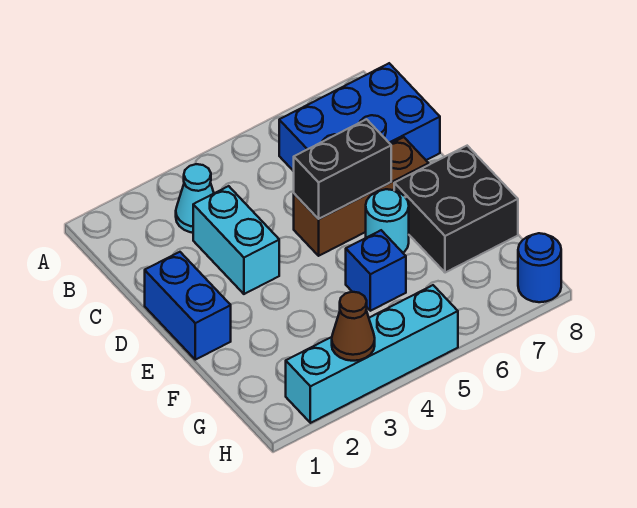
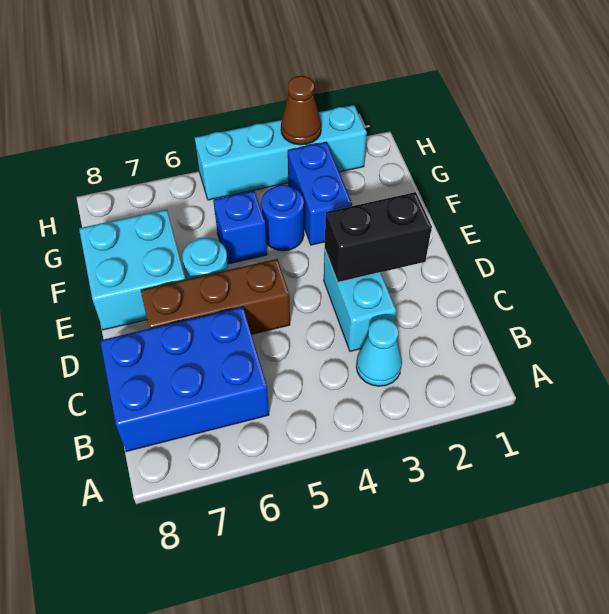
blue 1x2 brick [145,252,231,360] -> blue 1x2 brick moved to [288,142,352,245]
black 1x2 brick [294,119,391,219] -> black 1x2 brick moved to [325,192,432,282]
black 2x2 brick [394,146,518,273] -> cyan 2x2 brick [79,210,185,330]
blue 1x1 round brick [518,233,561,302] -> blue 1x1 round brick moved to [261,185,304,251]

